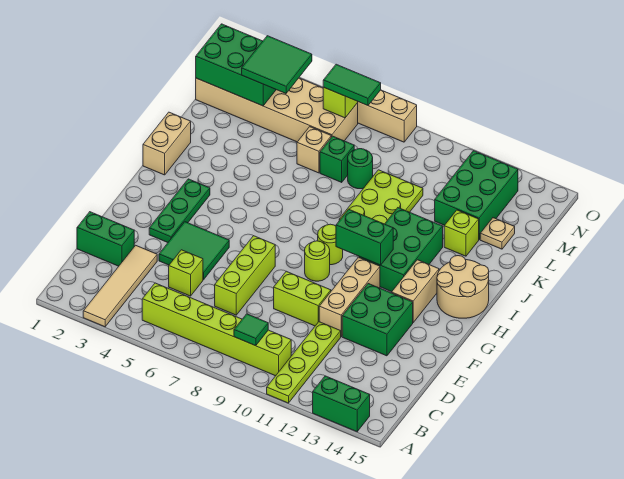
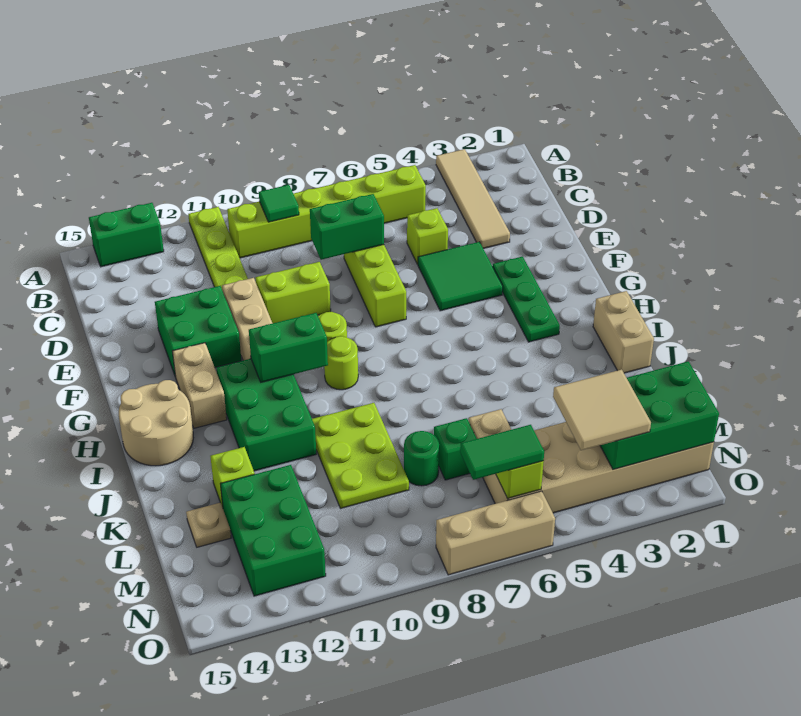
green 1x2 brick [77,212,134,266] -> green 1x2 brick moved to [310,194,384,260]
green 2x2 tile [242,36,312,93] -> tan 2x2 tile [553,369,651,450]

